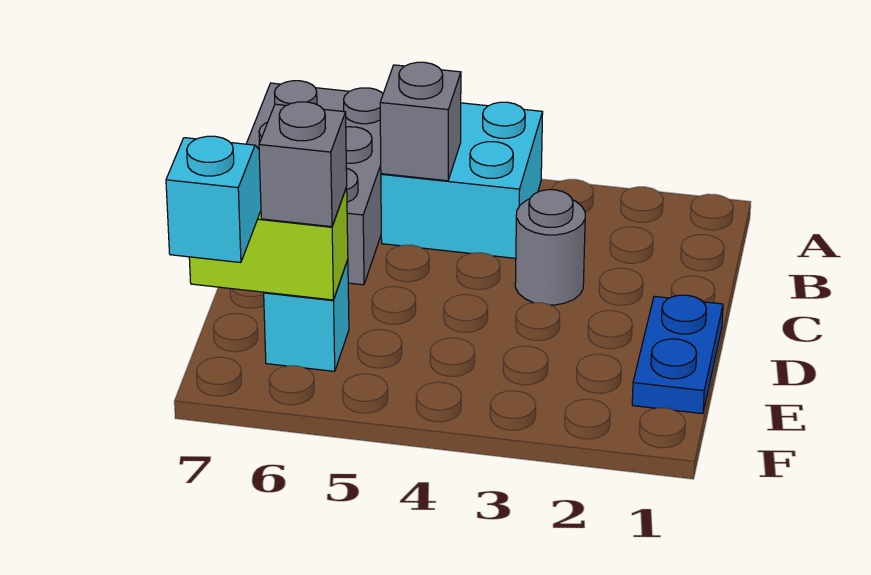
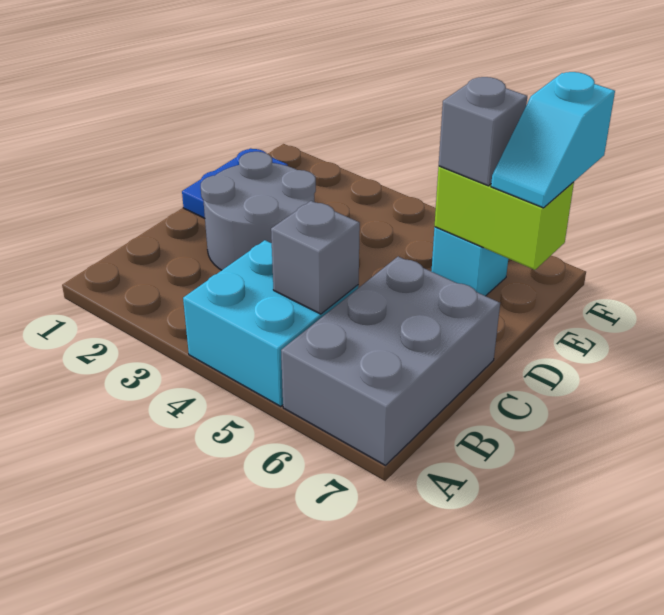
grey 1x1 round brick [515,190,585,305] -> grey 2x2 round brick [201,152,316,270]

